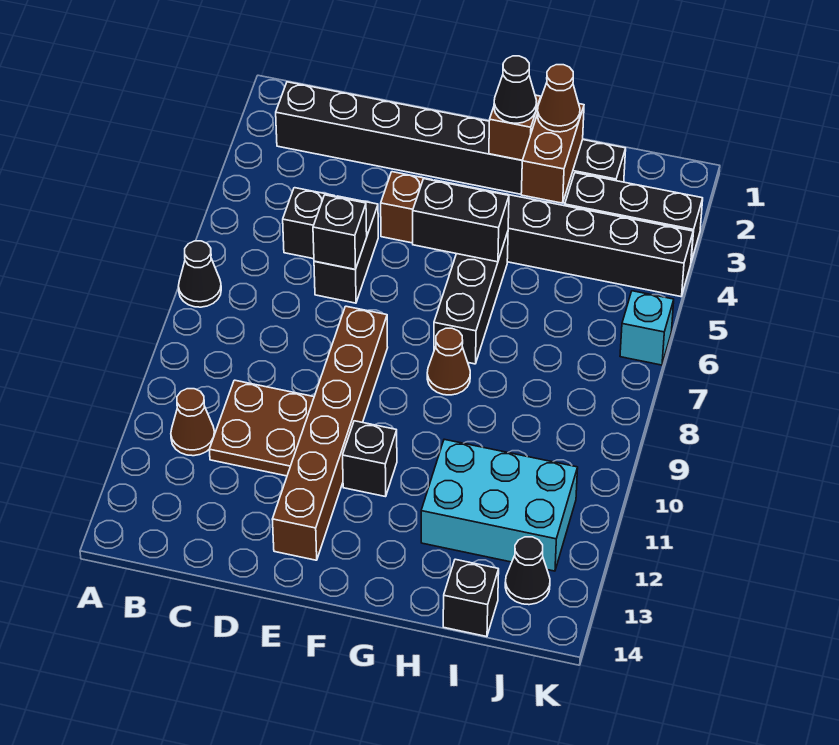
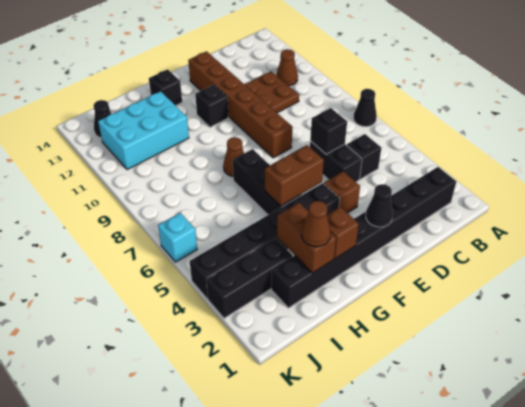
black 1x2 brick [413,179,509,262] -> brown 1x2 brick [265,145,324,206]
black 1x1 cone [494,56,537,123] -> black 1x1 cone moved to [366,184,393,227]
black 1x1 brick [443,559,499,637] -> black 1x1 brick moved to [149,69,182,106]

